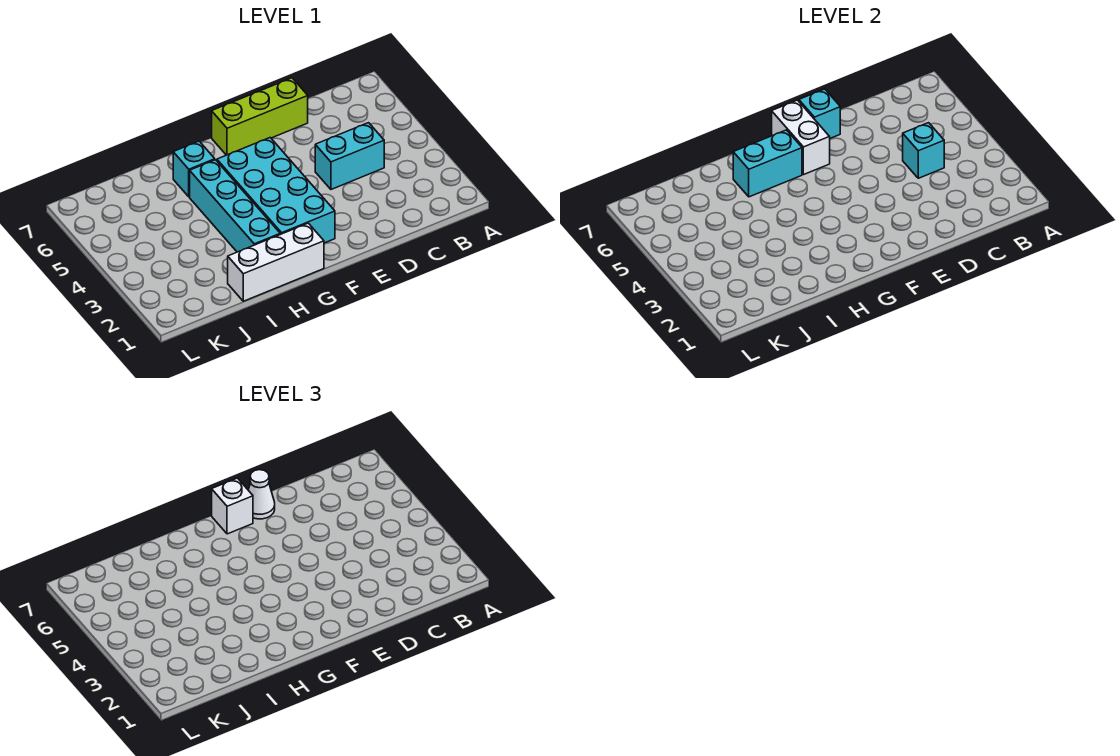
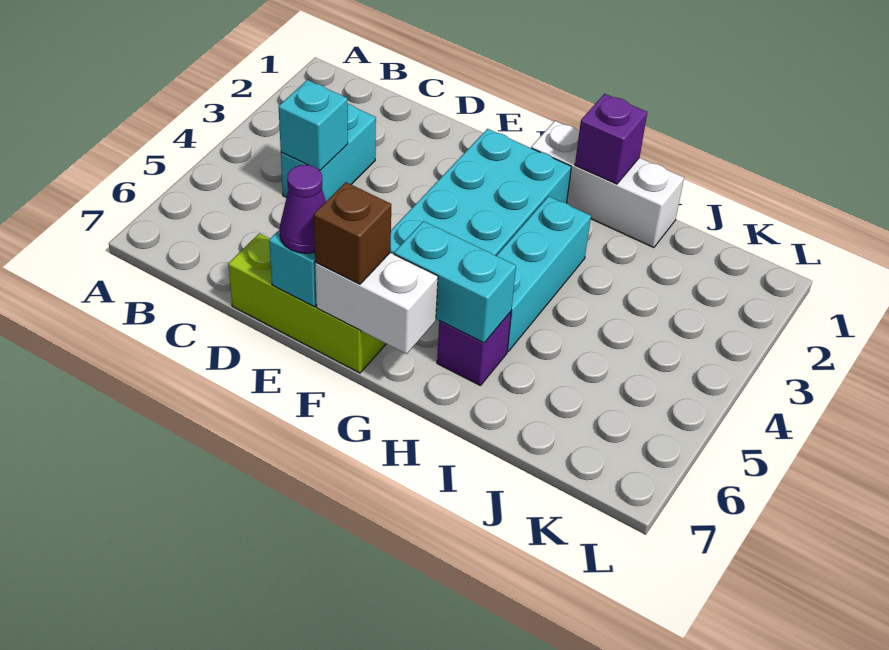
cyan 1x2 brick [315,123,384,189] -> cyan 1x2 brick turned to [281,104,376,201]
white 1x1 cone [248,470,275,519] -> purple 1x1 cone [280,165,326,253]
white 1x2 brick [772,100,830,175] -> white 1x2 brick turned to [315,253,438,354]
white 1x1 brick [212,478,253,534] -> brown 1x1 brick [314,182,391,284]
none -> purple 1x1 brick [575,94,647,184]
cyan 1x4 brick [190,160,280,252] -> cyan 1x3 brick [497,196,591,351]
cyan 1x1 brick [173,141,215,197] -> purple 1x1 brick [437,312,511,386]

